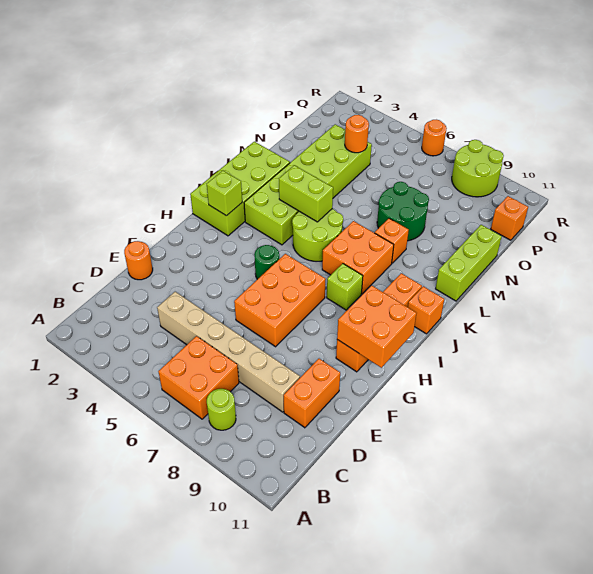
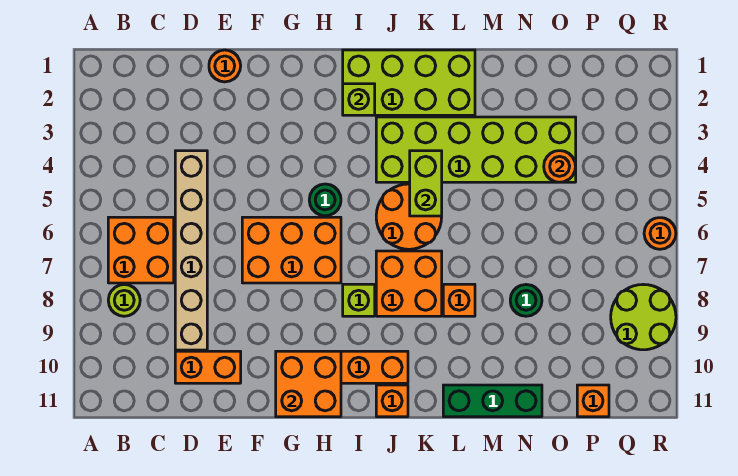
lime 2x2 round brick [292,209,343,261] -> orange 2x2 round brick [376,184,442,249]
lime 1x3 brick [436,225,502,301] -> green 1x3 brick [443,385,542,417]
green 2x2 round brick [377,182,429,241] -> green 1x1 round brick [510,285,542,316]

